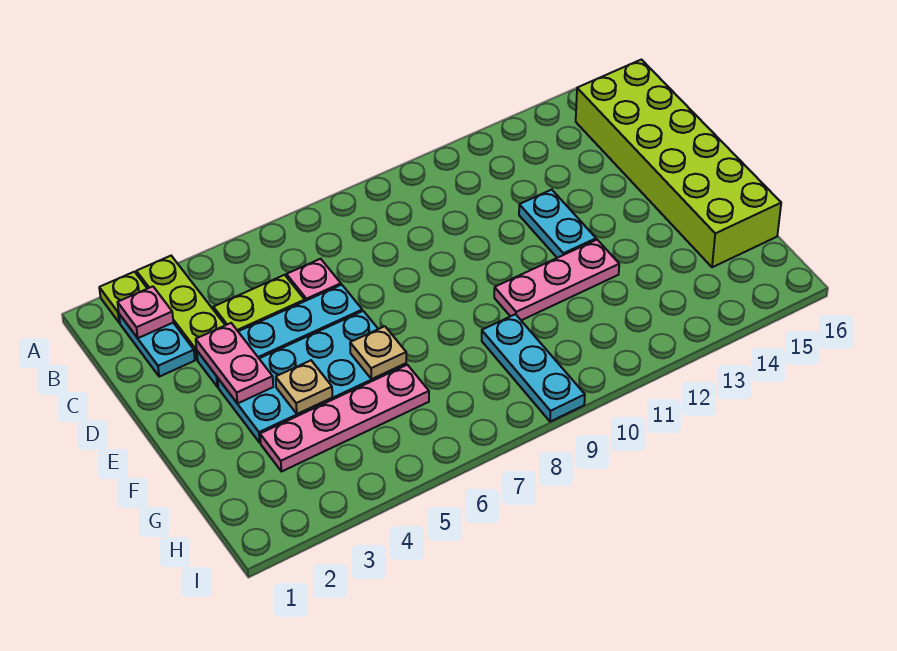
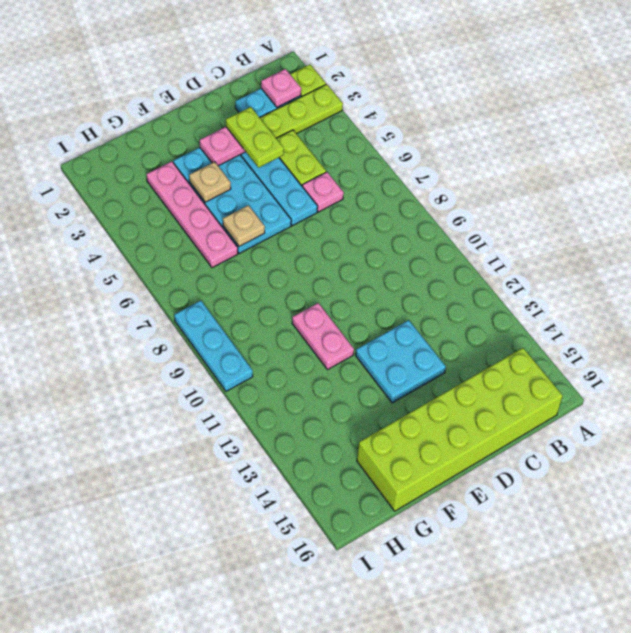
none -> lime 1x2 plate [226,107,284,167]
cyan 1x2 plate [519,190,596,258] -> cyan 2x2 plate [356,320,446,403]
pink 1x3 plate [494,240,619,320] -> pink 1x2 plate [292,303,354,370]
cyan 1x3 plate [482,314,585,422] -> cyan 1x3 plate turned to [174,301,253,391]

